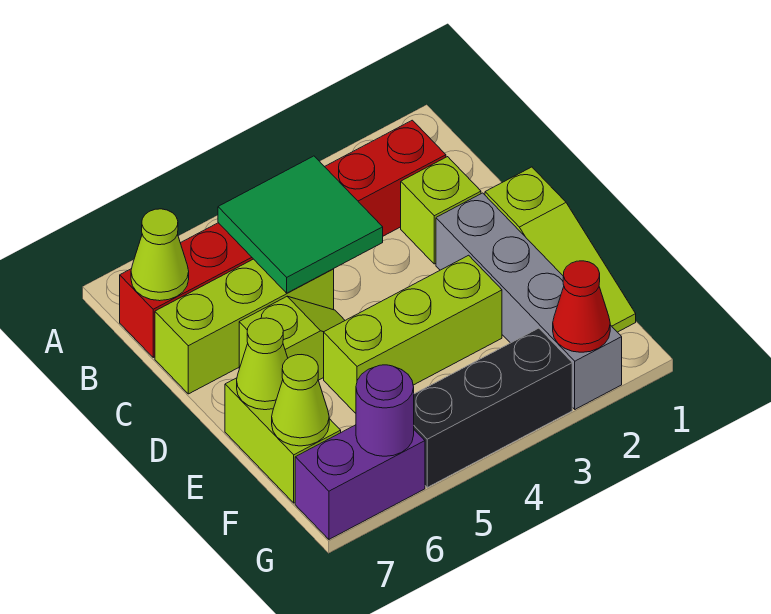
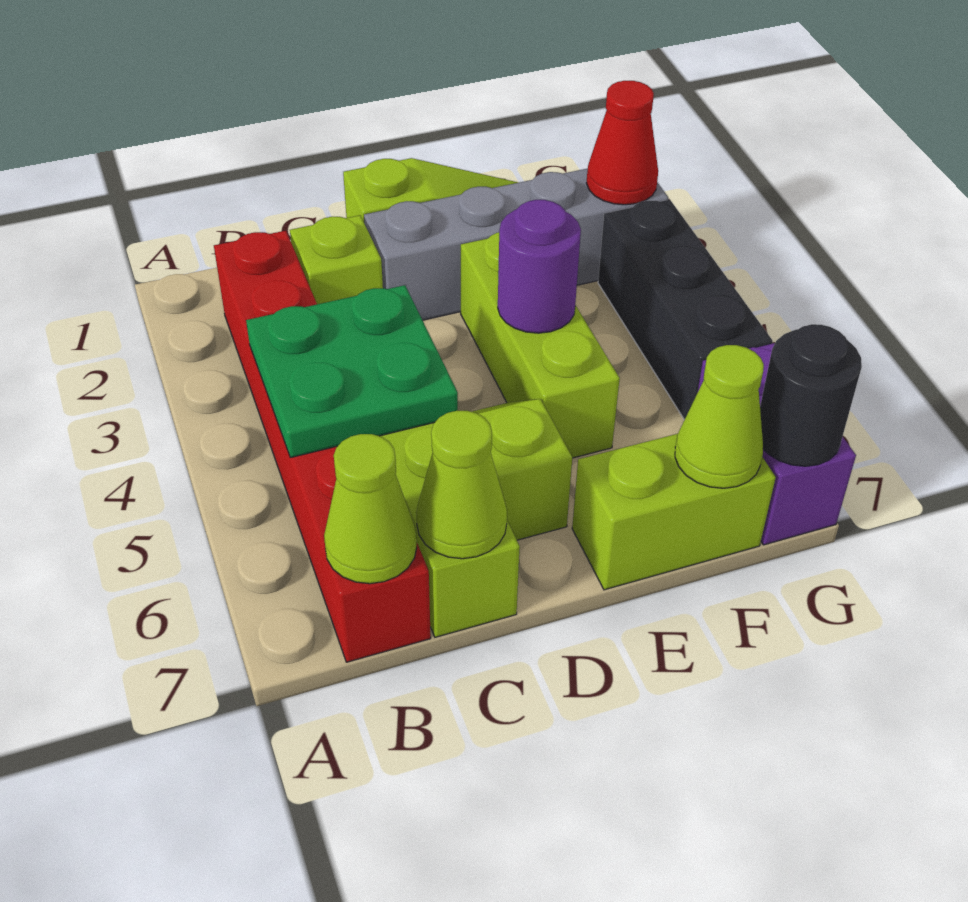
green 2x2 tile [218,156,383,293] -> green 2x2 plate [246,285,458,458]
lime 1x1 cone [237,318,288,410] -> lime 1x1 cone moved to [416,411,507,559]
purple 1x1 round brick [356,365,414,456] -> purple 1x1 round brick moved to [498,200,581,333]
none -> black 1x1 round brick [760,324,862,466]

